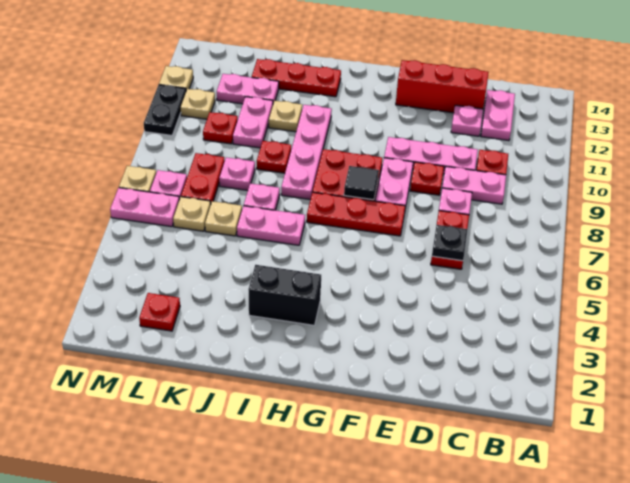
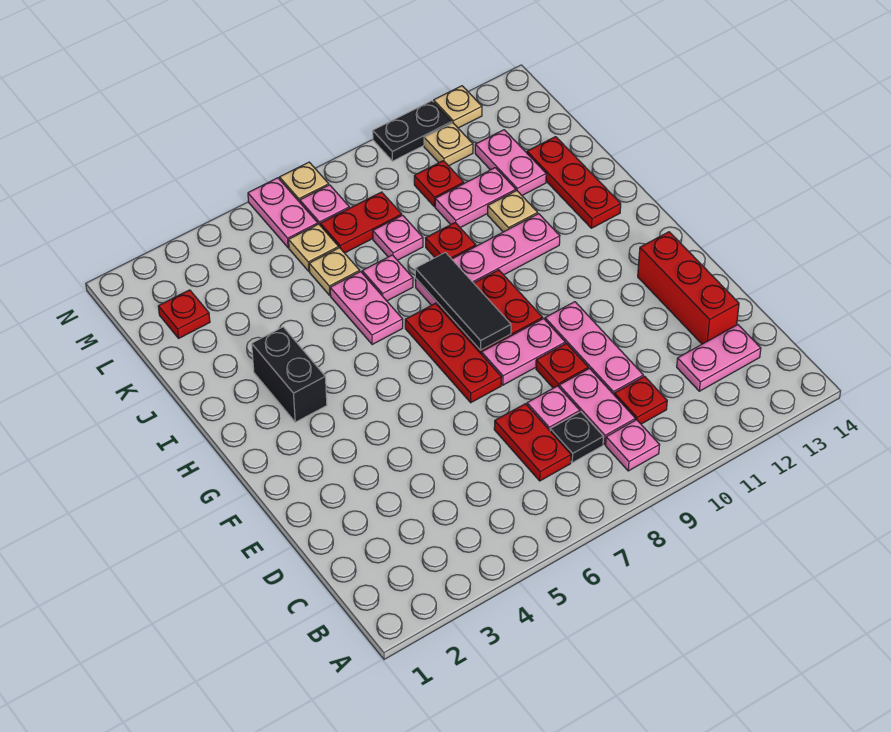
red 1x2 plate [431,211,469,269] -> red 1x2 plate turned to [494,404,571,481]
black 1x1 plate [432,225,468,261] -> black 1x1 plate moved to [550,412,603,463]
pink 1x1 plate [451,105,483,136] -> pink 1x1 plate moved to [606,420,660,471]
black 1x1 tile [344,166,379,200] -> black 1x3 tile [415,253,511,350]

